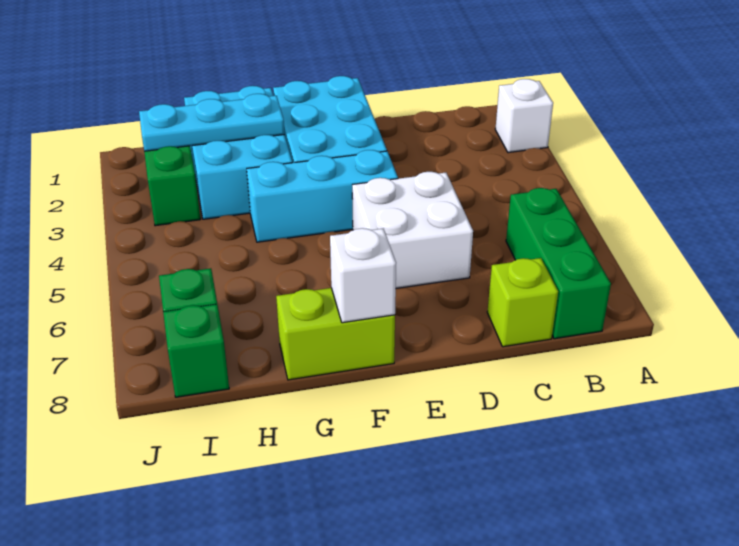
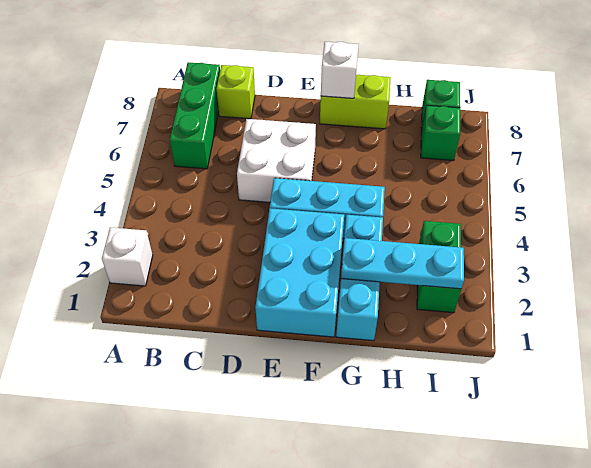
cyan 2x3 brick [184,86,292,219] -> cyan 1x3 brick [336,215,383,341]

